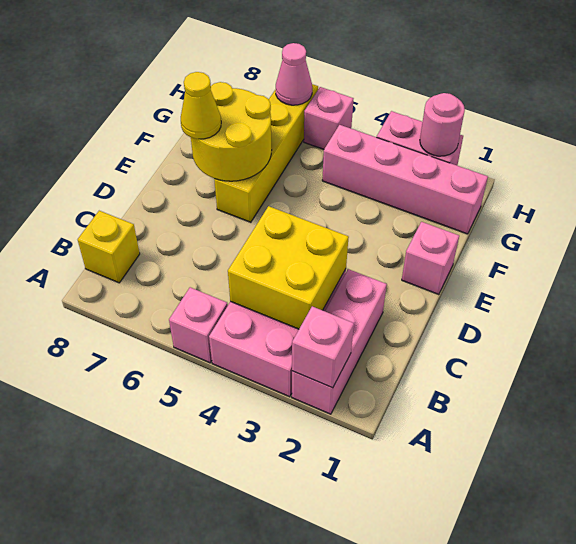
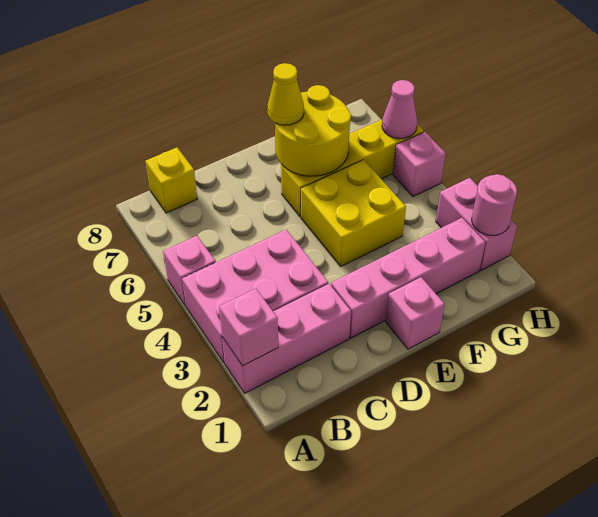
yellow 2x2 brick [228,206,349,329] -> yellow 2x2 brick moved to [301,160,406,266]
pink 1x4 brick [322,125,488,234] -> pink 1x4 brick turned to [331,218,485,338]

